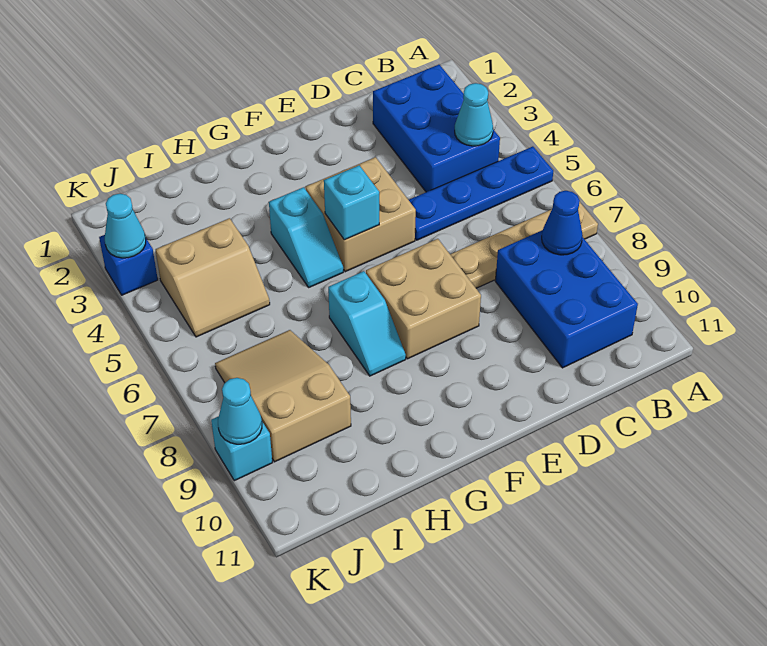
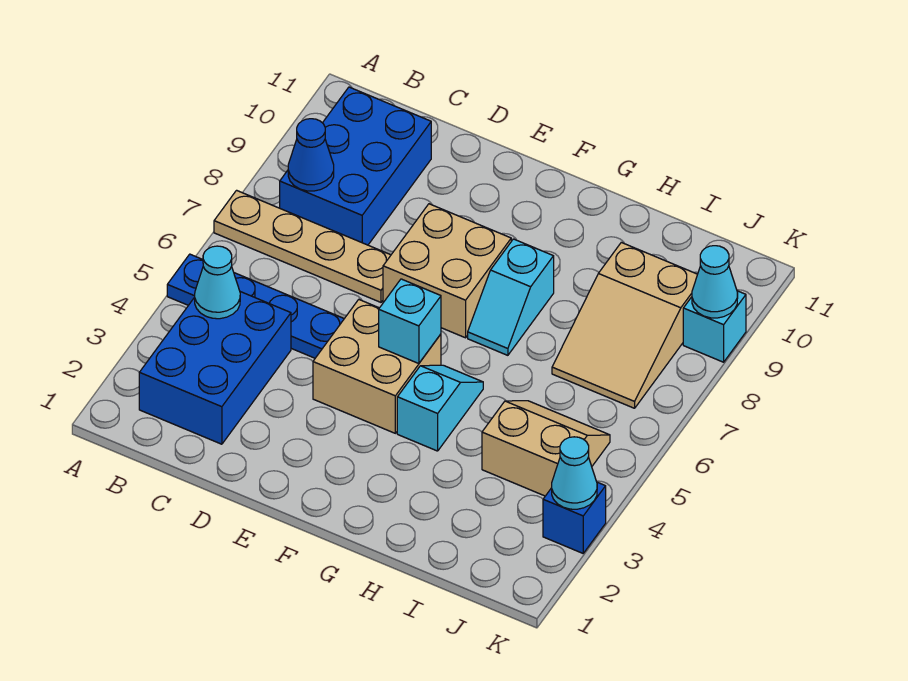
cyan 1x2 slope [328,271,406,376] -> cyan 1x2 slope turned to [468,239,554,355]

